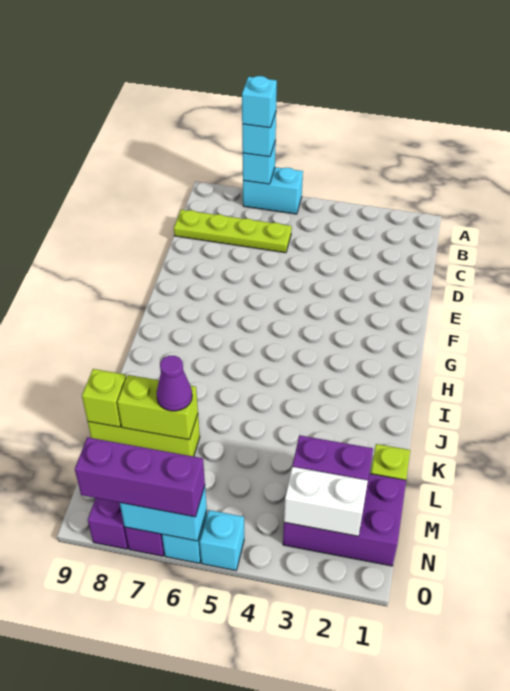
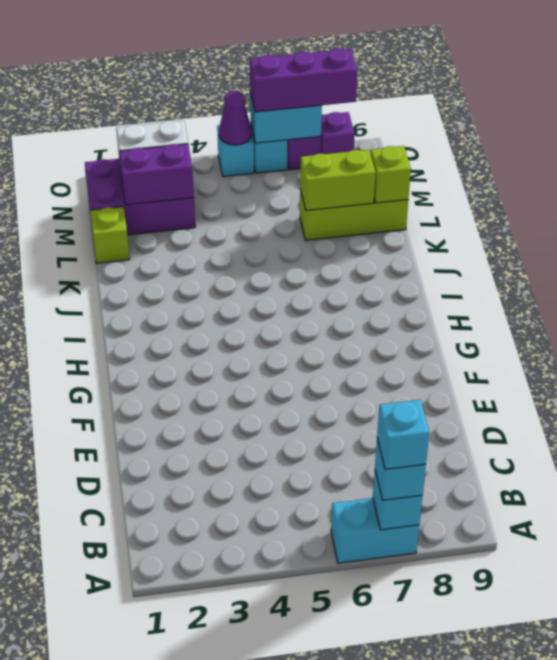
lime 1x4 plate [174,210,292,253] -> none
purple 1x1 cone [157,356,192,411] -> purple 1x1 cone moved to [219,91,251,145]

